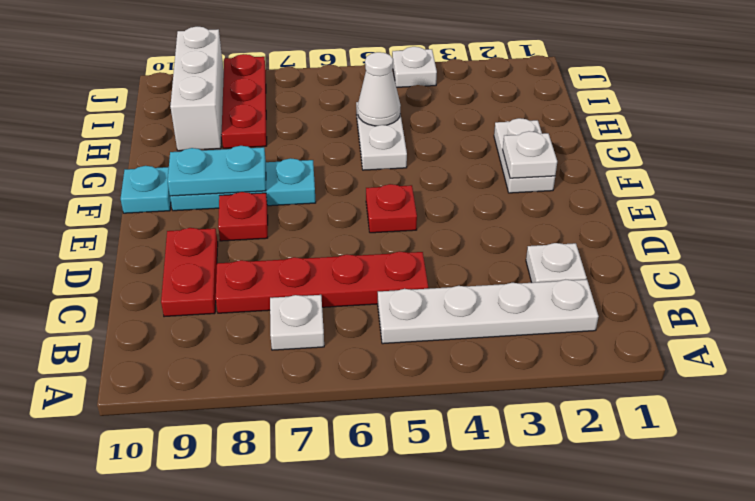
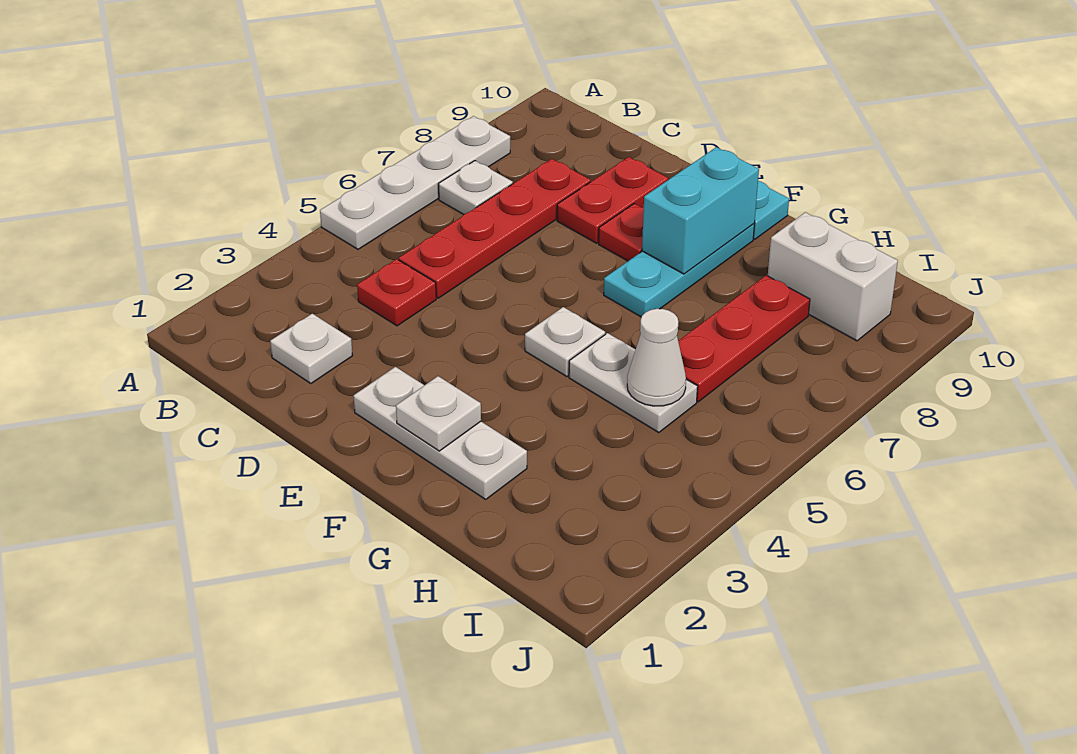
white 1x4 plate [378,279,599,344] -> white 1x4 plate moved to [320,116,510,249]
red 1x2 plate [161,228,218,317] -> red 1x2 plate turned to [557,157,668,243]
red 1x1 plate [366,184,417,233] -> red 1x1 plate moved to [357,259,436,326]
white 1x2 plate [494,118,555,193] -> white 1x3 plate [354,367,527,499]
cyan 1x2 plate [168,146,266,196] -> cyan 1x2 brick [642,147,759,274]
red 1x3 plate [222,54,267,148] -> red 1x3 plate turned to [678,275,810,402]
white 1x3 brick [170,27,224,151] -> white 1x2 brick [767,212,898,341]
white 1x1 plate [392,47,437,87] -> white 1x1 plate moved to [525,307,605,377]

